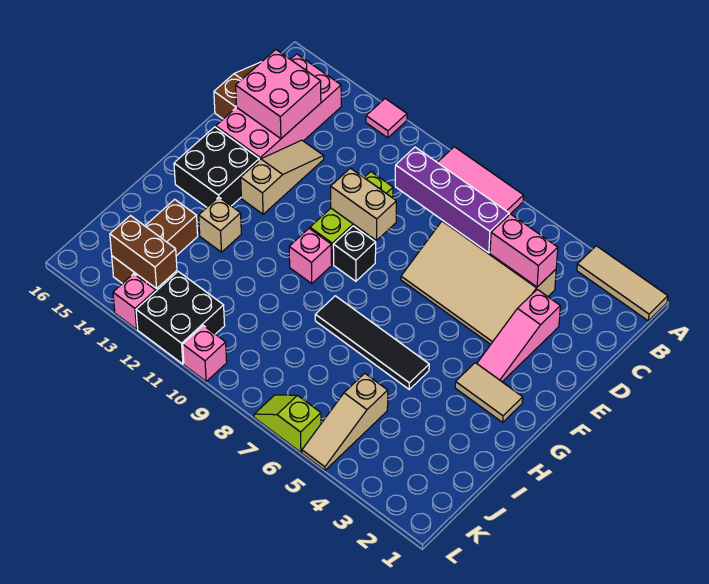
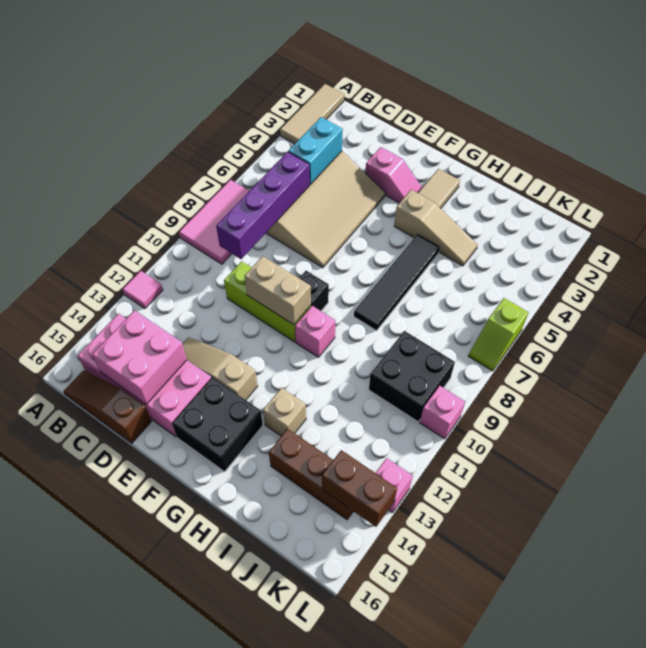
pink 1x2 brick [490,214,558,287] -> cyan 1x2 brick [288,117,343,184]
pink 1x3 slope [477,289,560,382] -> pink 1x2 slope [365,147,422,203]
tan 1x2 brick [331,168,396,240] -> tan 1x2 brick turned to [245,256,311,325]
tan 1x3 slope [302,373,388,470] -> tan 1x3 slope moved to [394,190,477,266]
black 2x2 brick [136,272,225,364] -> black 2x2 brick moved to [369,331,455,422]
brown 1x2 brick [110,216,177,288] -> brown 1x2 brick turned to [322,450,397,527]

